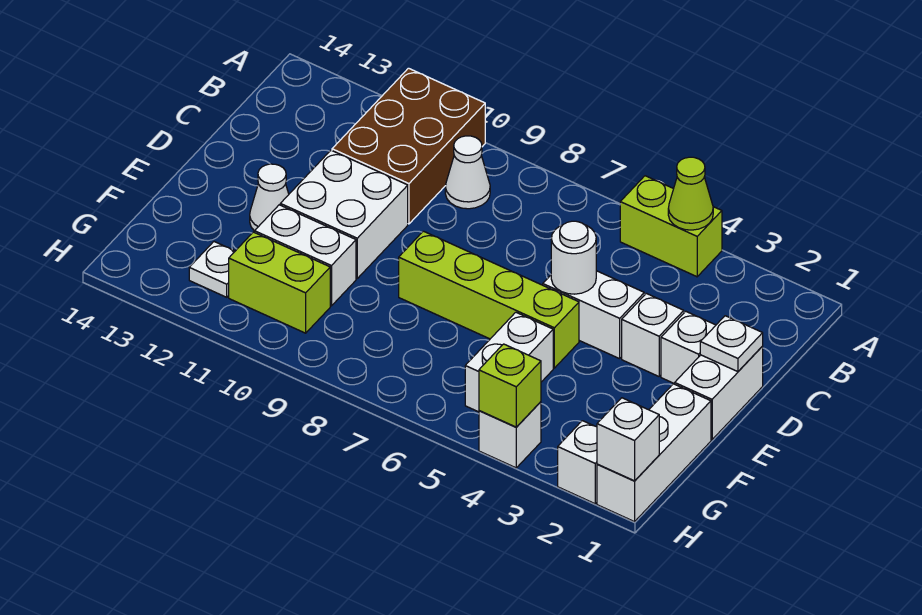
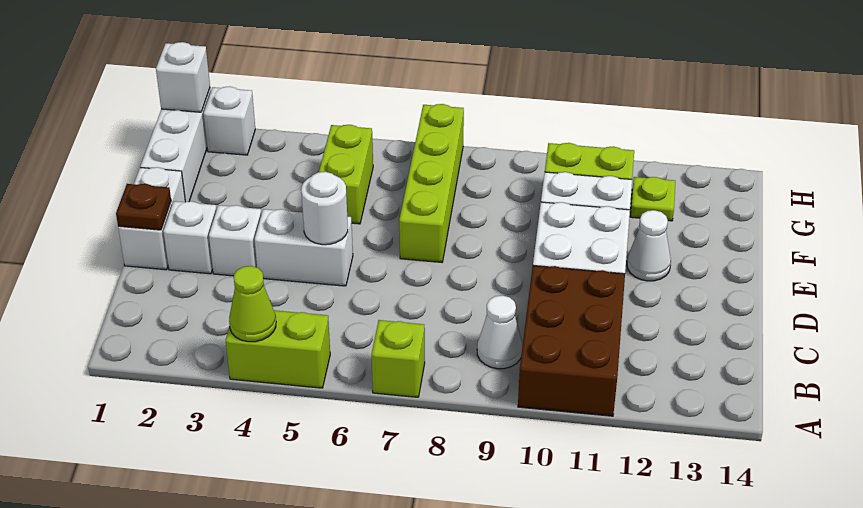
white 1x1 plate [700,316,763,372] -> brown 1x1 plate [116,184,171,230]
lime 1x4 brick [399,231,579,368] -> lime 1x4 brick turned to [399,104,464,262]
white 1x2 brick [465,312,553,412] -> lime 1x2 brick [319,125,373,224]
white 1x1 plate [189,242,235,297] -> lime 1x1 plate [630,177,675,221]
white 1x1 brick [479,402,541,468] -> none
lime 1x1 brick [479,344,541,427] -> lime 1x1 brick moved to [372,320,425,397]

